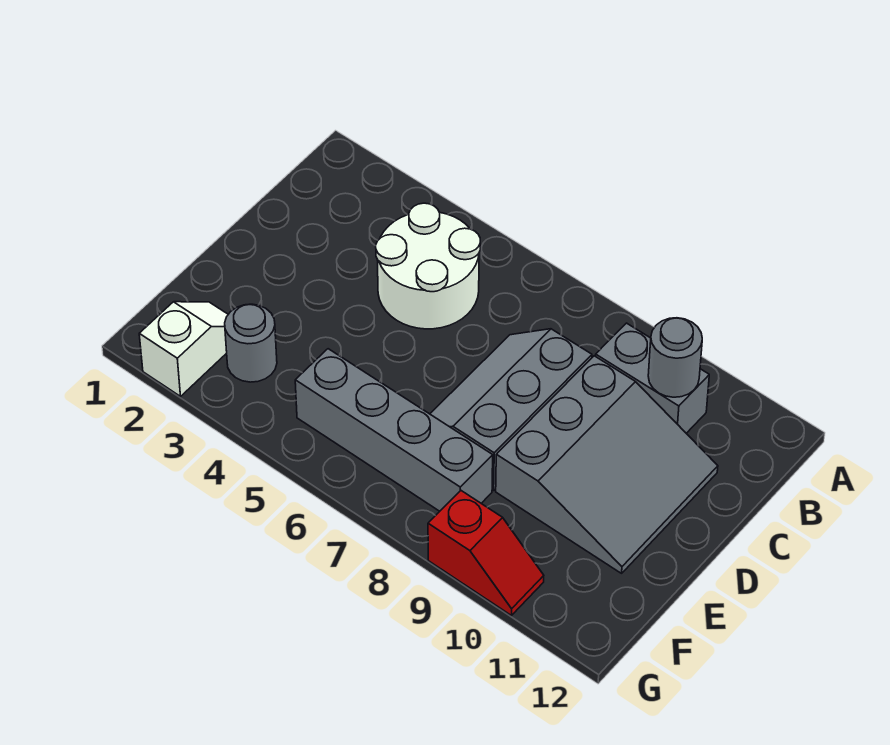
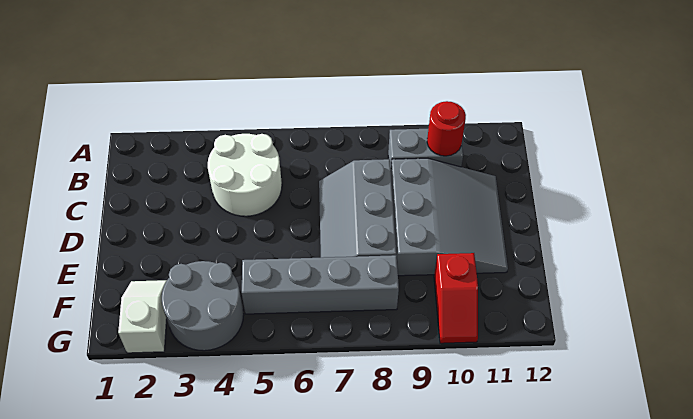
grey 1x1 round brick [648,318,702,397] -> red 1x1 round brick [427,101,466,156]
grey 1x1 round brick [225,304,277,382] -> grey 2x2 round brick [162,261,244,351]
red 1x2 slope [428,491,544,615] -> red 1x2 slope turned to [434,253,478,343]

